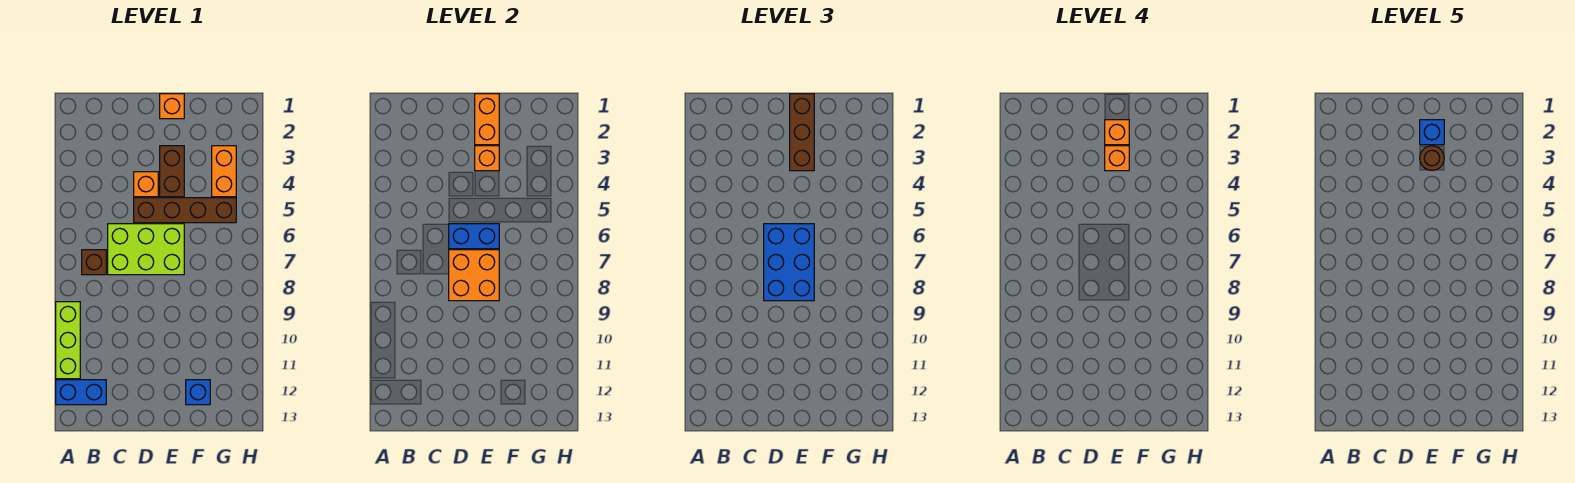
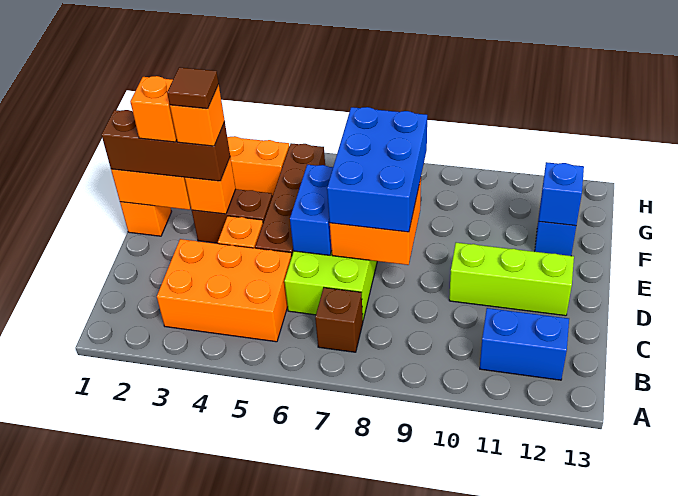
lime 1x3 brick [56,302,80,379] -> lime 1x3 brick moved to [449,243,574,316]
blue 1x2 brick [56,380,106,405] -> blue 1x2 brick turned to [480,308,569,380]
none -> orange 2x3 brick [157,239,292,342]
blue 2x3 brick [764,224,814,301] -> blue 2x3 brick turned to [327,107,427,232]
blue 1x1 brick [1420,120,1444,145] -> blue 1x1 brick moved to [539,162,584,226]
brown 1x1 round brick [1420,146,1444,170] -> brown 1x1 tile [167,67,219,109]

